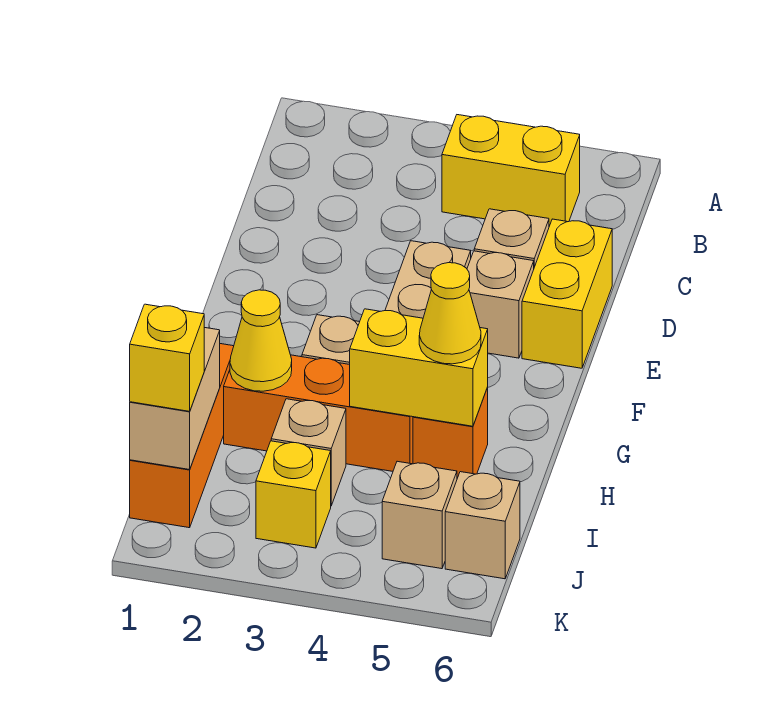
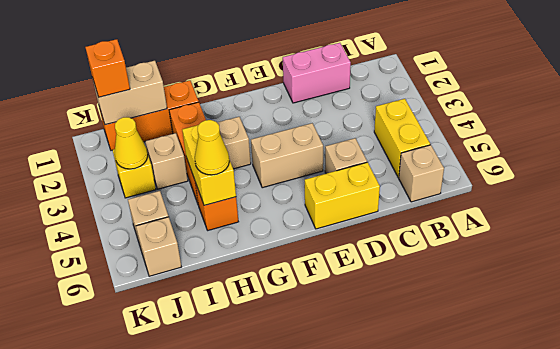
none -> pink 1x2 brick [283,43,351,103]
tan 1x1 brick [467,251,534,358] -> tan 1x1 brick moved to [399,145,444,202]
yellow 1x1 cone [230,290,292,391] -> yellow 1x1 cone moved to [115,117,148,169]
yellow 1x1 brick [130,304,204,411] -> orange 1x1 brick [85,39,130,97]

